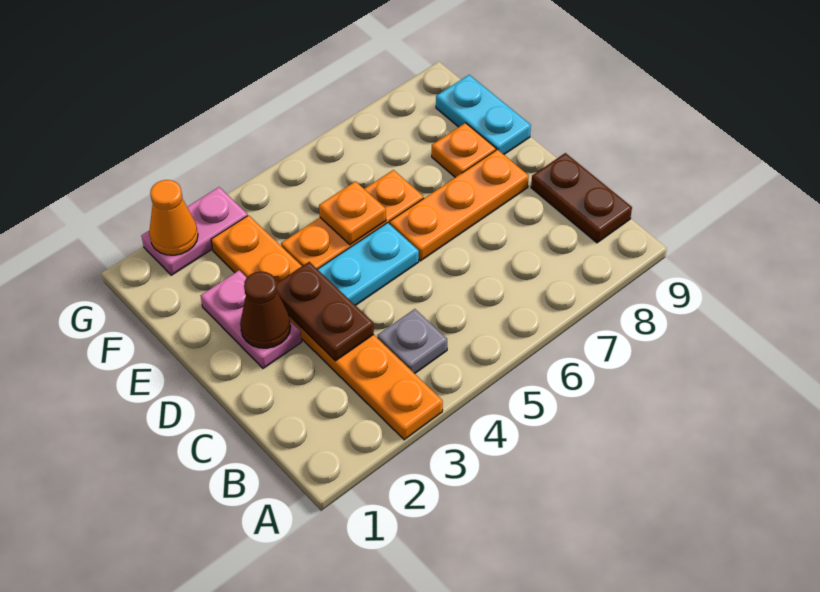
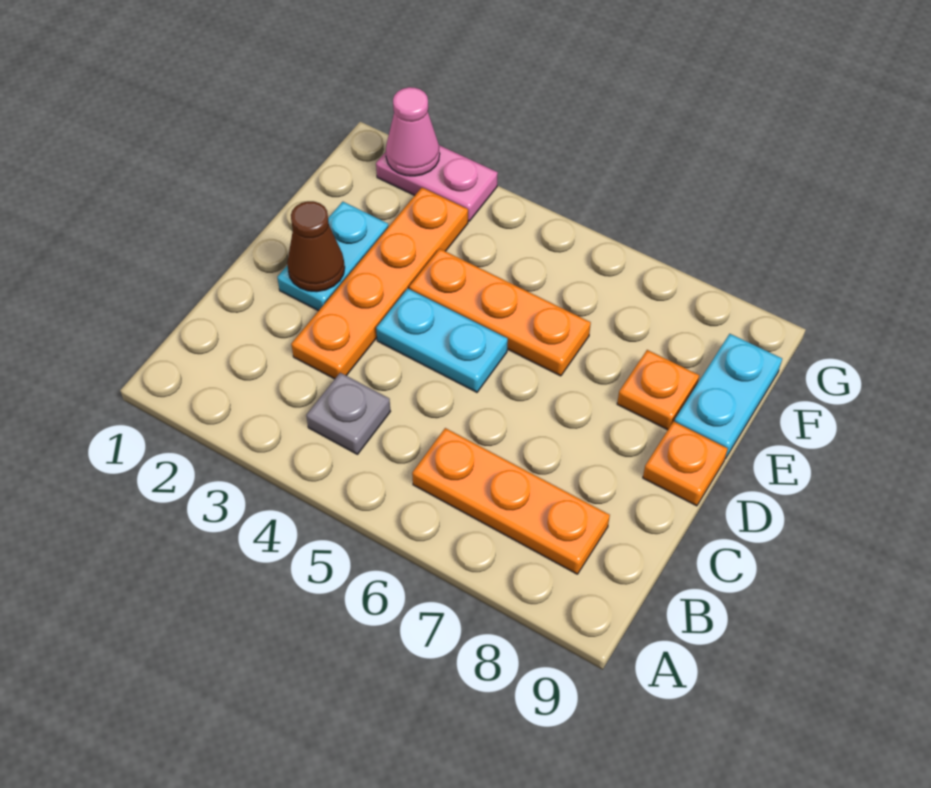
orange 1x6 plate [211,215,443,440] -> orange 1x4 plate [291,188,468,379]
brown 1x2 plate [531,153,632,243] -> none
brown 1x2 plate [276,262,374,361] -> none
pink 1x2 plate [201,270,302,368] -> cyan 1x2 plate [277,202,388,311]
orange 1x3 plate [390,149,529,261] -> orange 1x3 plate moved to [412,428,610,574]
orange 1x1 plate [319,181,386,245] -> orange 1x1 plate moved to [643,421,728,506]
orange 1x1 cone [149,180,198,255] -> pink 1x1 cone [386,87,440,176]

